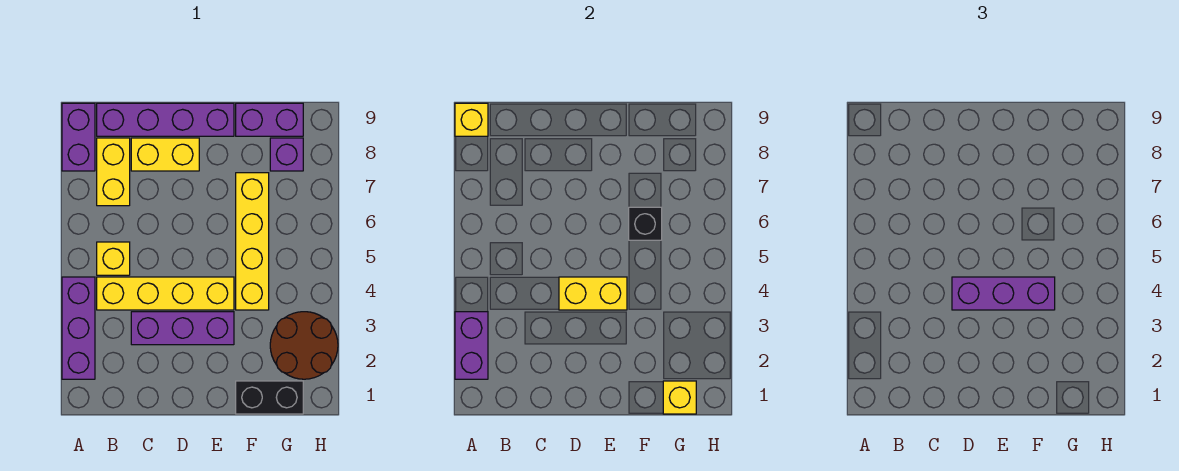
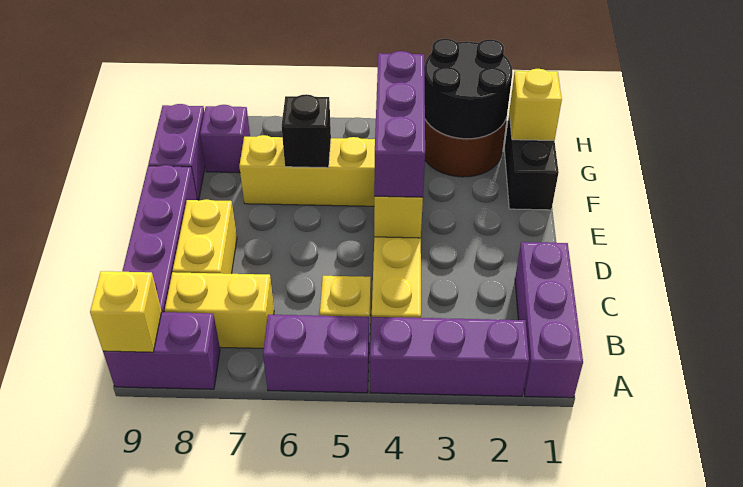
purple 1x2 brick [455,312,488,379] -> purple 1x2 brick moved to [263,315,369,393]
purple 1x3 brick [131,312,234,345] -> purple 1x3 brick moved to [515,242,583,398]
none -> black 2x2 round brick [424,39,512,139]

